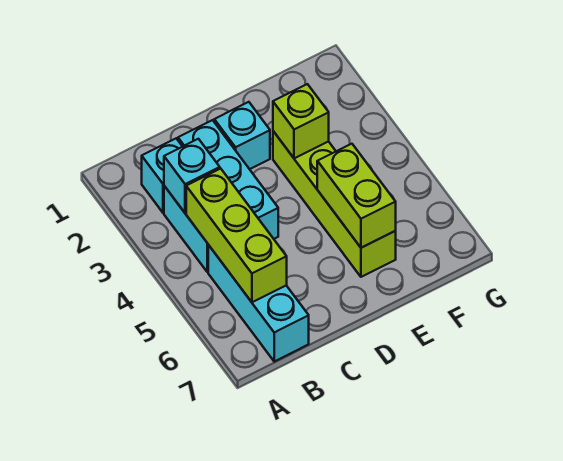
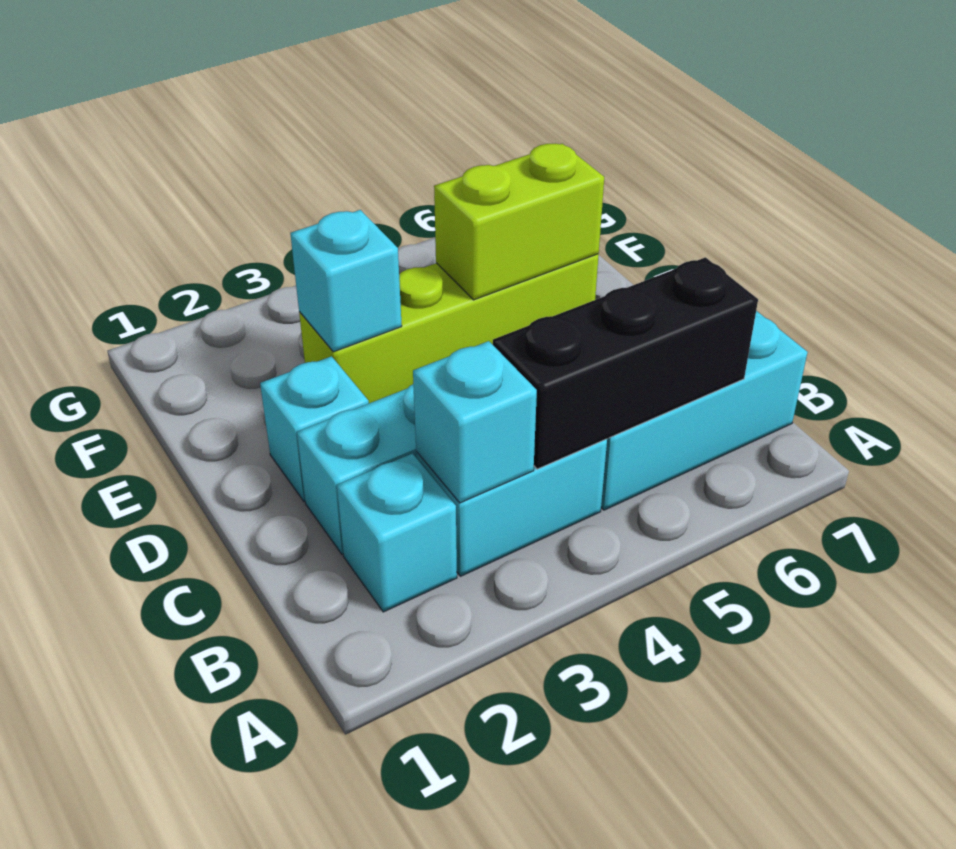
lime 1x3 brick [186,169,287,302] -> black 1x3 brick [493,257,758,469]
lime 1x1 brick [273,84,329,158] -> cyan 1x1 brick [290,210,402,352]

